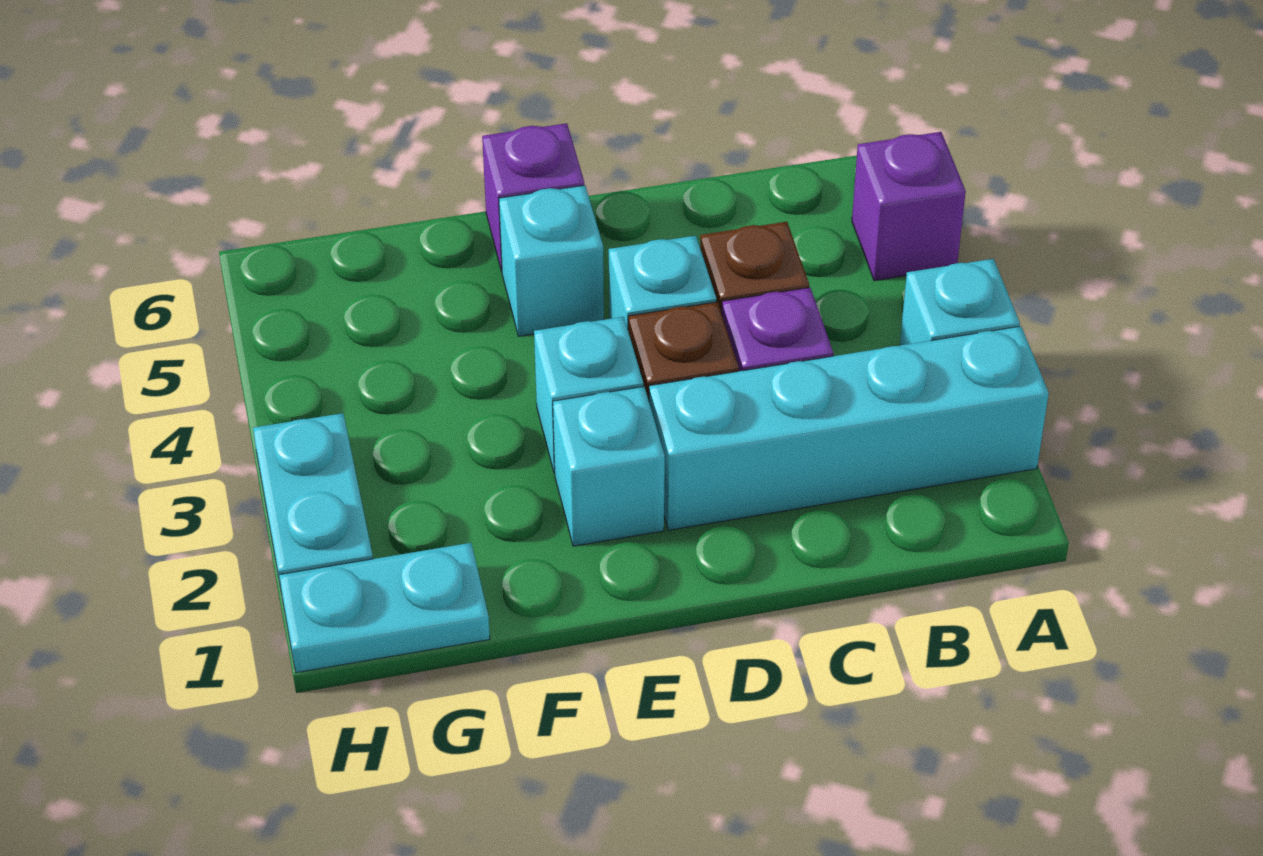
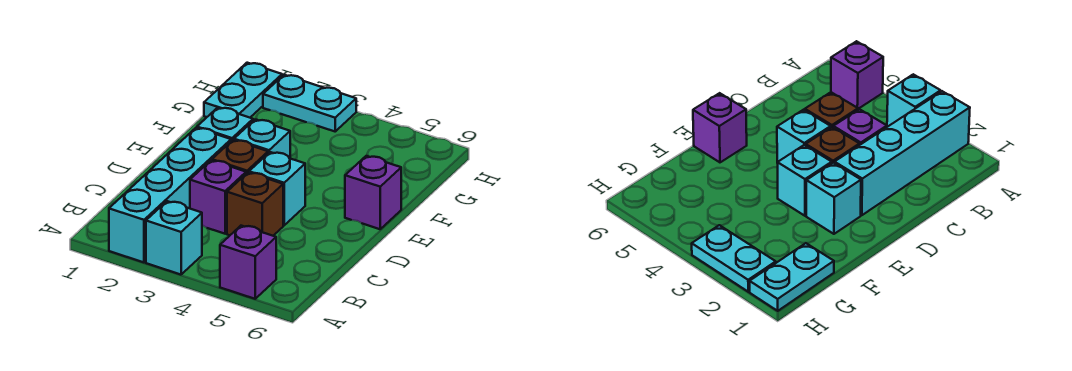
cyan 1x1 brick [499,185,604,336] -> none

